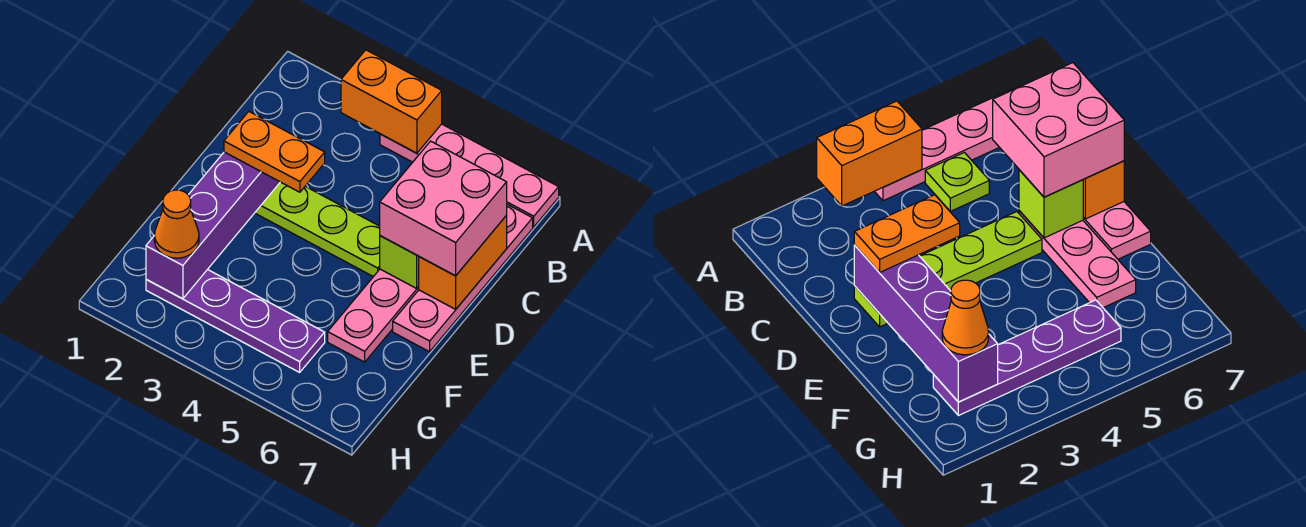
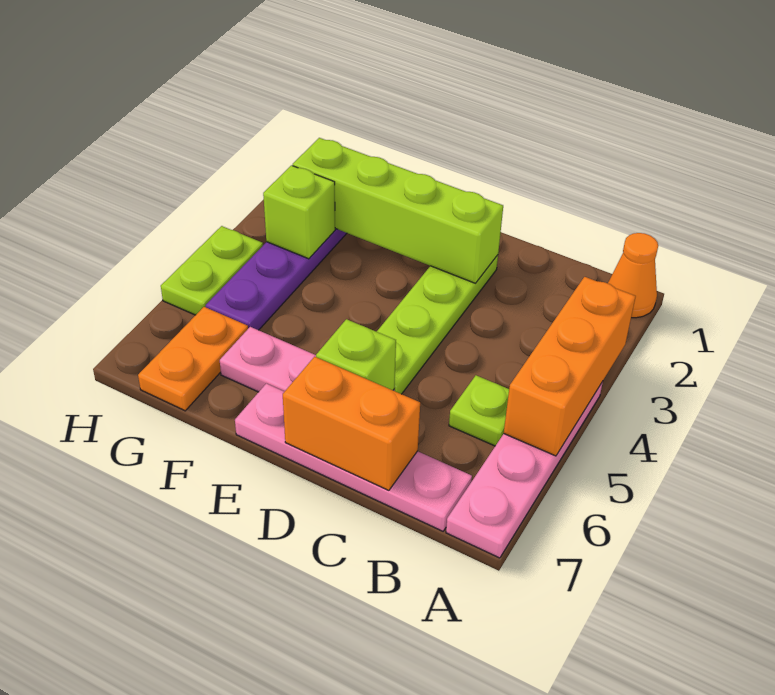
orange 1x2 brick [341,50,442,153] -> orange 1x3 brick [504,277,636,456]
pink 2x2 brick [380,141,507,276] -> none
purple 1x4 brick [146,152,280,299] -> lime 1x4 brick [293,138,503,283]
orange 1x2 plate [224,112,325,192] -> orange 1x2 plate moved to [138,307,248,411]
orange 1x1 cone [154,190,199,258] -> orange 1x1 cone moved to [608,233,658,318]
none -> lime 1x1 brick [263,165,335,259]
none -> lime 1x2 plate [161,226,263,315]

